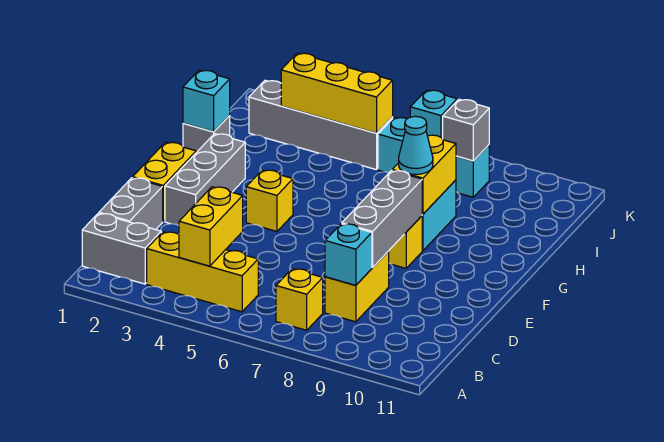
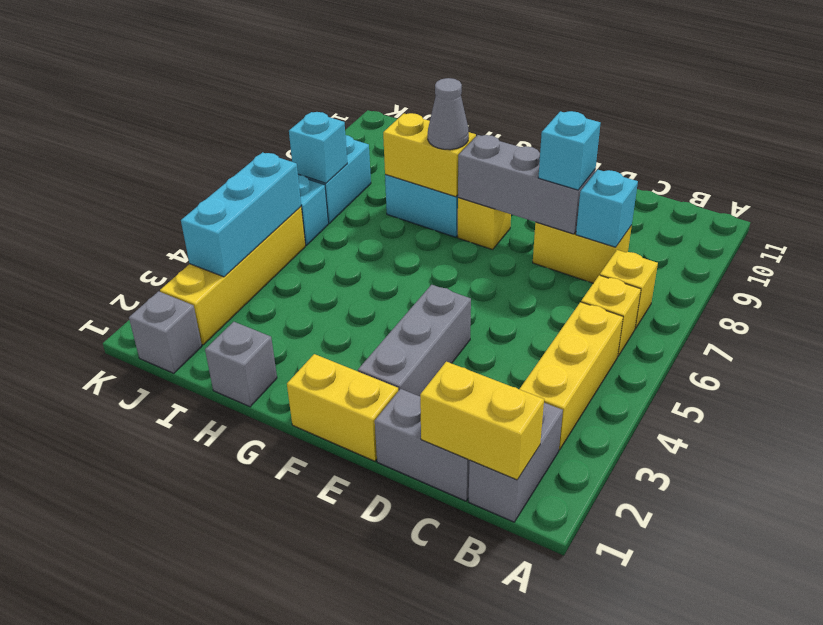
yellow 1x2 brick [179,187,243,266] -> yellow 1x2 brick moved to [420,362,544,480]
grey 1x3 brick [165,134,245,225] -> grey 1x3 brick turned to [358,285,471,396]
yellow 1x1 brick [246,170,293,231] -> yellow 1x1 brick moved to [581,275,641,357]
cyan 1x1 cone [399,116,433,174] -> grey 1x1 cone [428,78,469,150]
cyan 1x1 brick [183,70,230,132] -> cyan 1x1 brick moved to [538,111,601,190]
grey 1x4 brick [249,80,393,170] -> yellow 1x4 brick [160,207,306,345]
yellow 1x3 brick [281,53,393,133] -> cyan 1x3 brick [181,152,301,277]
grey 1x1 brick [443,99,489,161] -> grey 1x1 brick moved to [129,291,202,373]

